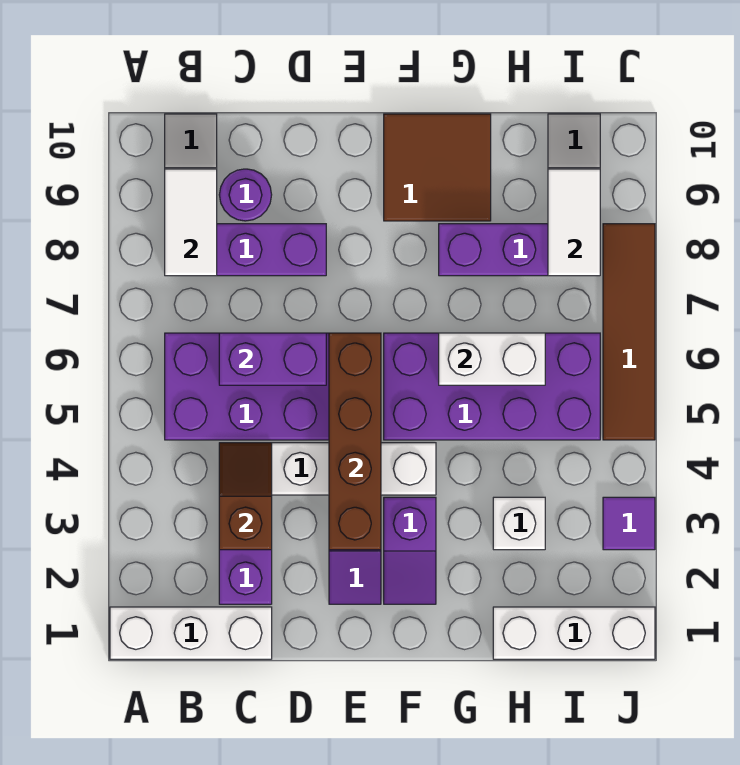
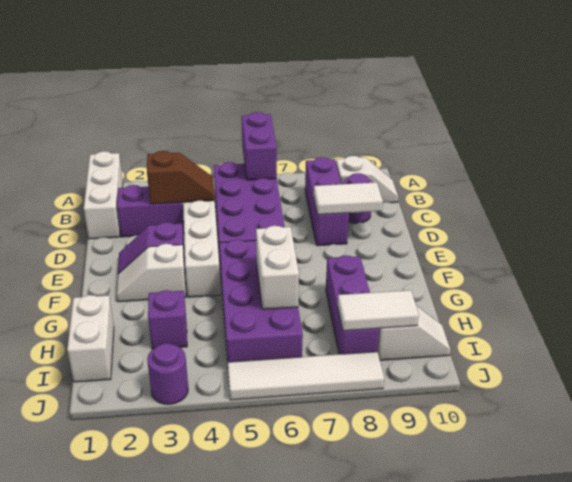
white 1x2 tile [165,169,217,276] -> white 1x2 tile moved to [314,182,383,215]
purple 1x2 brick [219,333,326,385] -> purple 1x2 brick moved to [242,112,277,180]
brown 1x4 brick [329,333,381,550] -> none
purple 1x2 slope [384,497,436,604] -> white 1x2 slope [117,244,186,302]
brown 2x2 tile [384,114,491,221] -> none
white 1x3 brick [493,607,655,659] -> white 1x2 brick [67,295,114,382]
white 1x1 brick [493,497,545,550] -> purple 1x1 brick [148,290,187,349]
purple 1x1 tile [603,497,655,550] -> purple 1x1 round brick [147,343,188,404]
brown 1x4 tile [603,224,655,440] -> white 1x4 tile [228,352,384,400]

